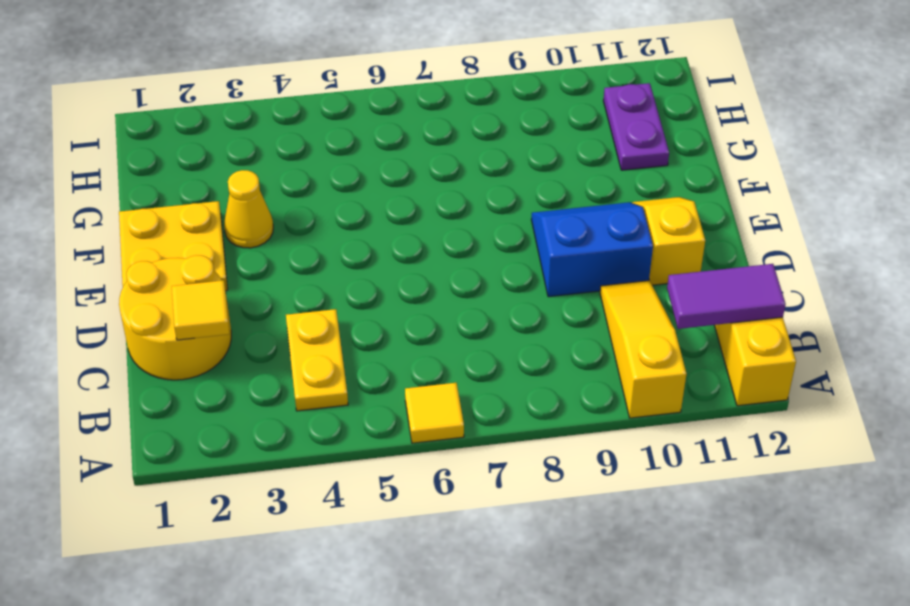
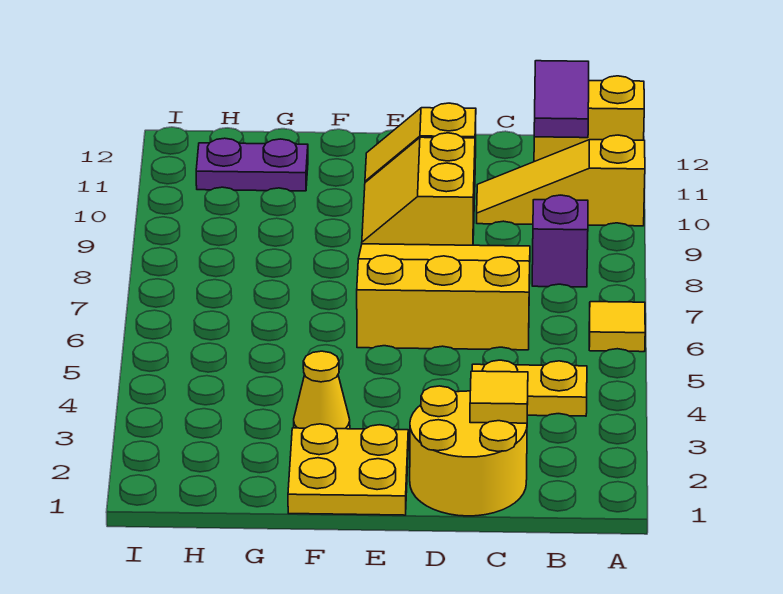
none -> purple 1x1 brick [532,195,588,287]
none -> yellow 3x3 slope [357,244,530,350]
blue 2x2 slope [531,202,653,297] -> yellow 2x2 slope [362,133,475,245]

